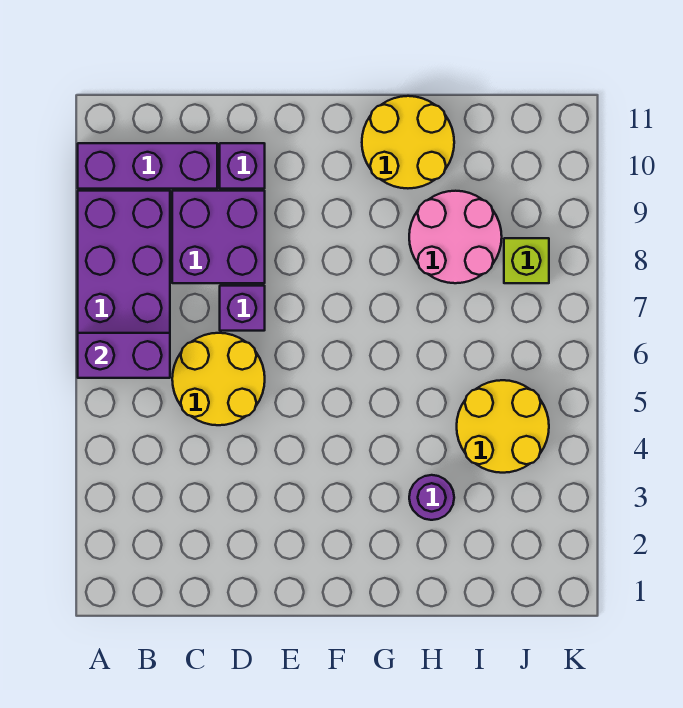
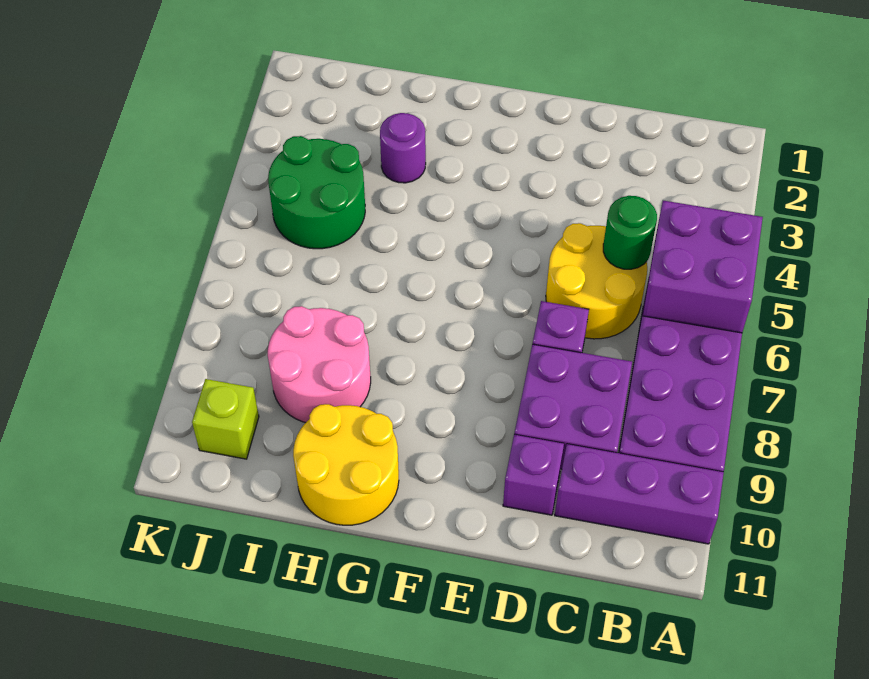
purple 1x2 brick [78,333,170,378] -> purple 2x2 brick [643,201,763,333]
none -> green 1x1 round brick [603,196,657,269]
yellow 2x2 round brick [457,380,549,473] -> green 2x2 round brick [268,136,365,249]
lime 1x1 brick [504,238,549,283] -> lime 1x1 brick moved to [192,379,259,459]

